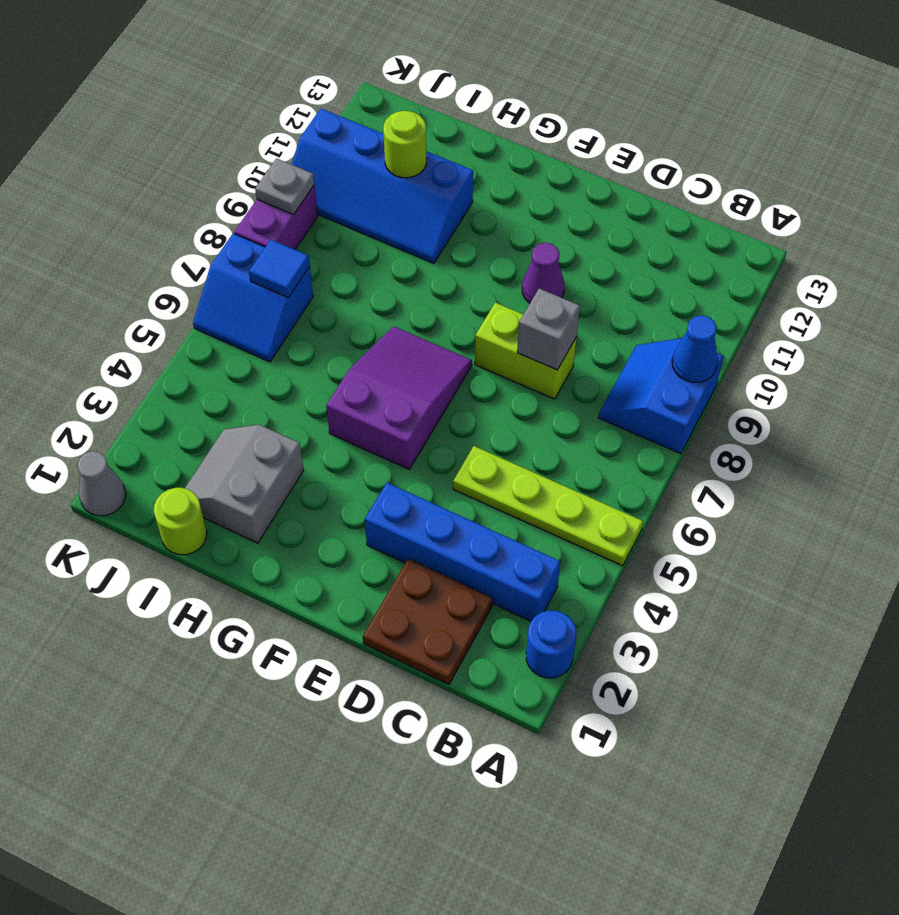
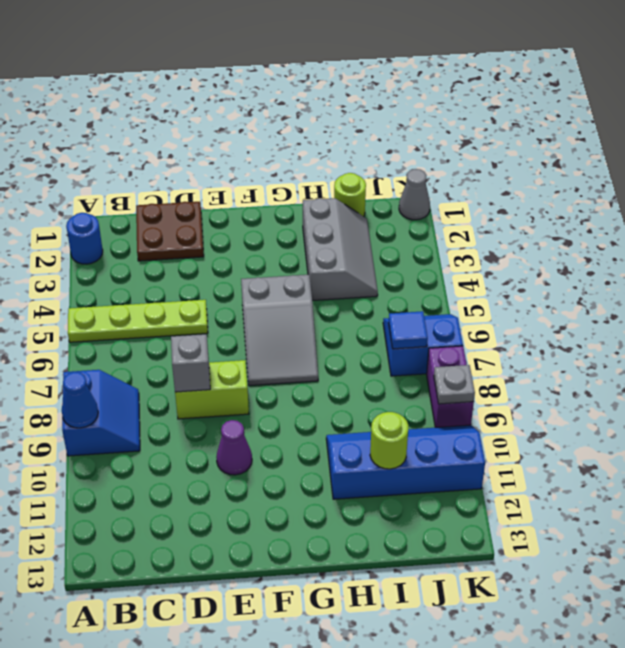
blue 1x4 brick [365,483,560,621] -> none
purple 2x3 slope [326,326,472,469] -> grey 2x3 slope [241,275,318,386]
grey 2x2 slope [185,425,304,543] -> grey 2x3 slope [303,198,378,301]

